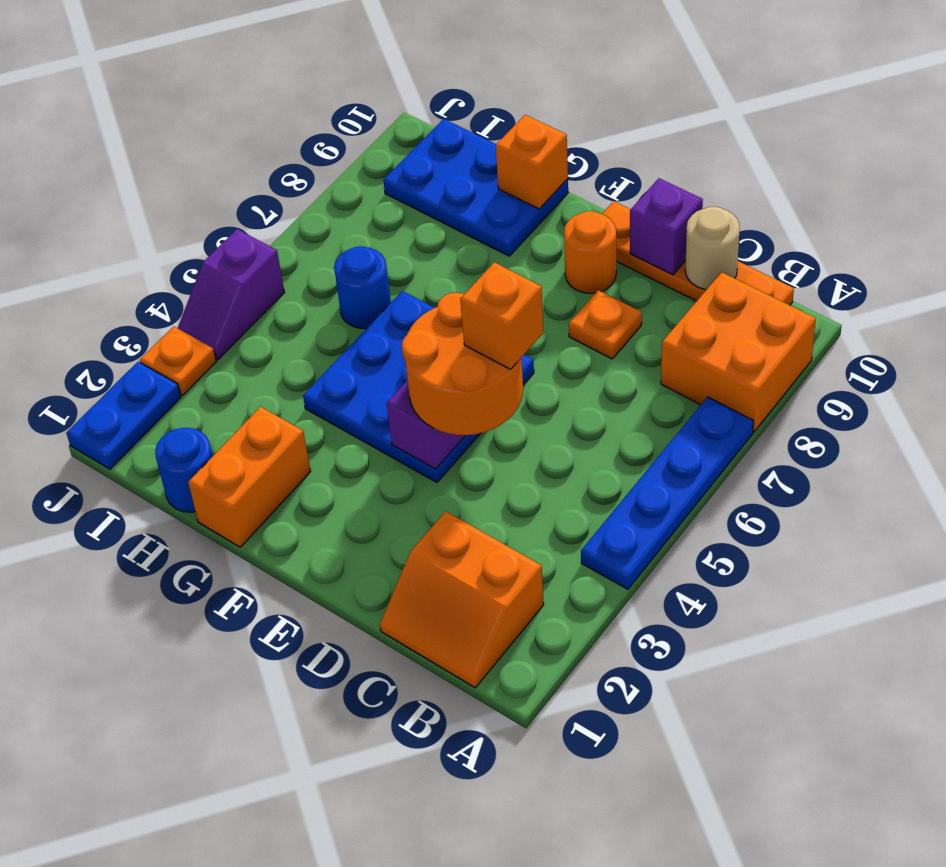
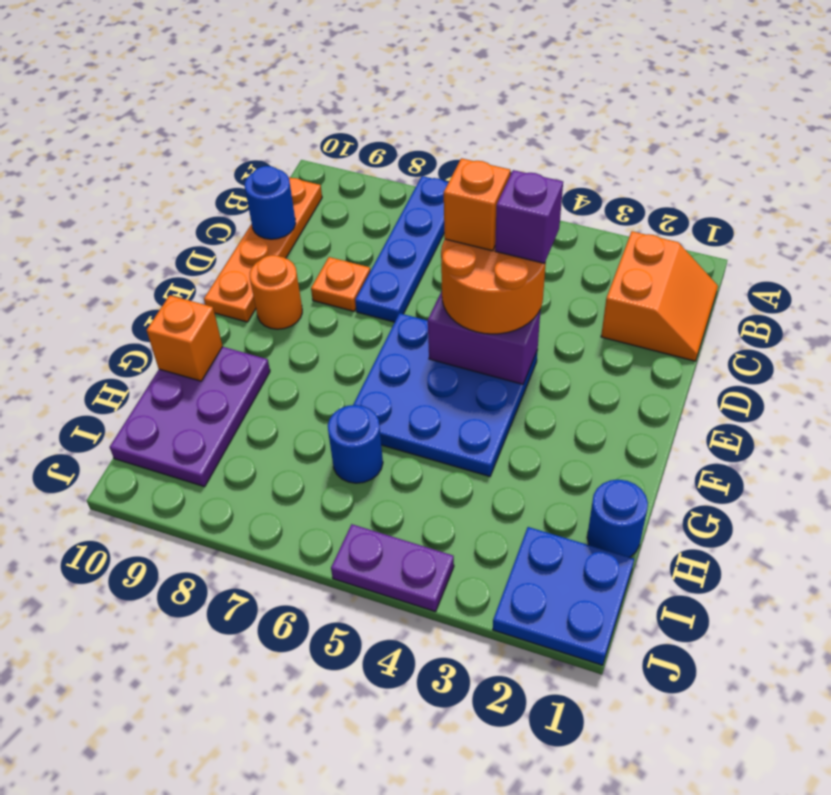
blue 1x4 plate [581,397,754,589] -> blue 1x4 plate turned to [355,176,449,322]
orange 2x2 brick [661,272,816,432] -> none
tan 1x1 round brick [685,207,740,290] -> blue 1x1 round brick [245,166,296,239]
purple 1x1 brick [630,178,703,275] -> purple 1x1 brick moved to [495,170,563,263]
orange 1x2 brick [188,407,311,547] -> none
blue 2x3 plate [383,119,568,256] -> purple 2x3 plate [110,347,270,487]
blue 1x2 plate [66,362,181,469] -> blue 2x2 plate [493,527,634,665]
orange 1x1 plate [140,326,216,395] -> none
purple 1x2 slope [178,229,284,360] -> purple 1x2 plate [331,524,454,612]

